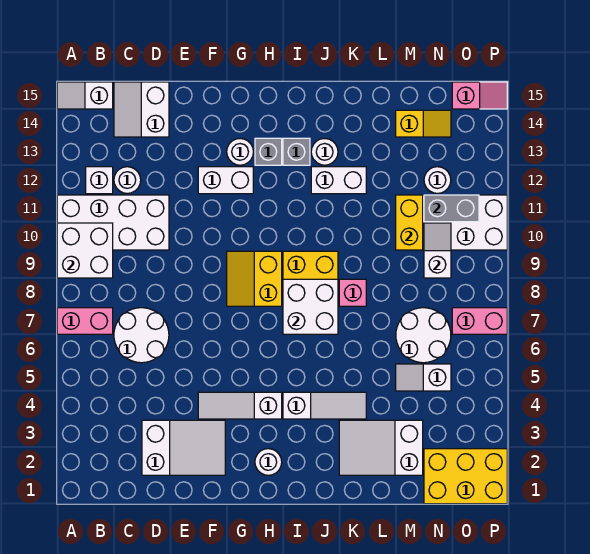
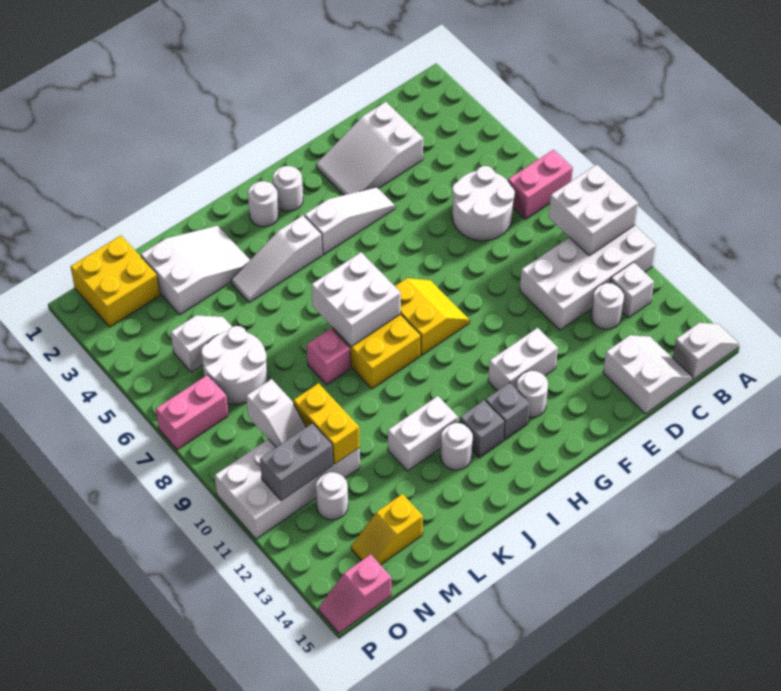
none -> white 1x1 round brick [248,181,279,227]
yellow 2x3 brick [424,449,507,504] -> yellow 2x2 brick [71,235,160,327]

